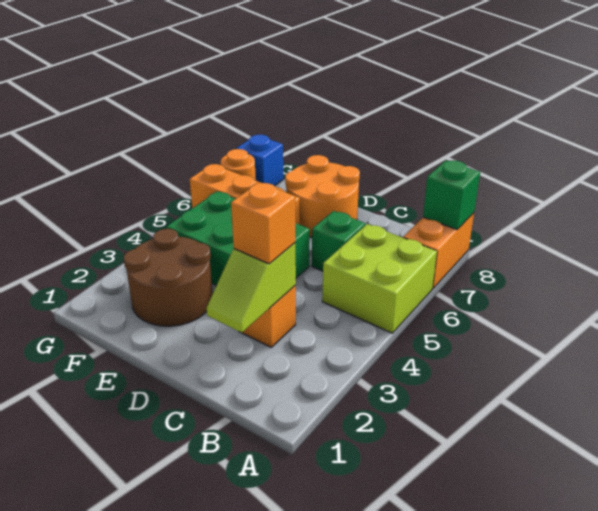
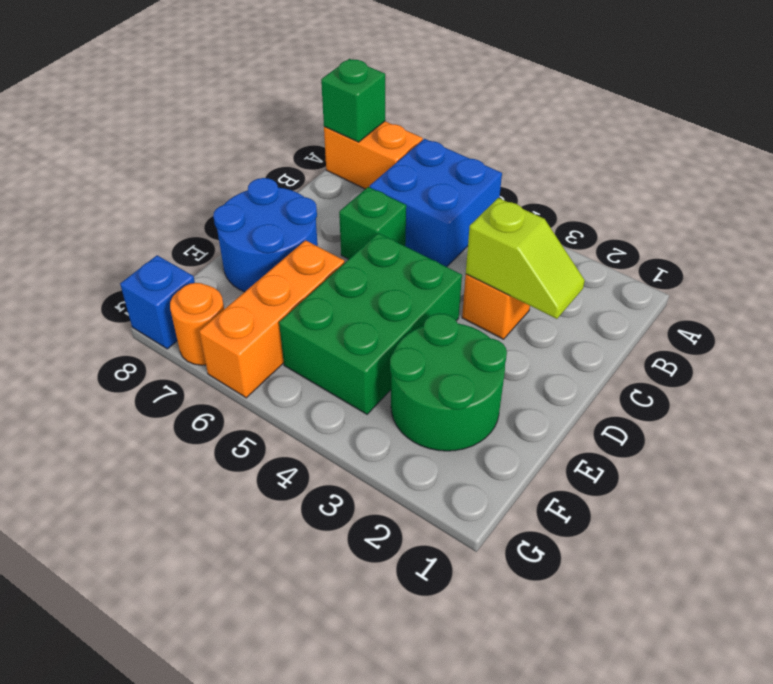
lime 2x2 brick [322,224,437,333] -> blue 2x2 brick [370,139,502,267]
orange 1x1 brick [231,182,295,264] -> none
orange 2x2 round brick [285,155,360,237] -> blue 2x2 round brick [213,178,318,292]
brown 2x2 round brick [124,229,213,326] -> green 2x2 round brick [390,313,507,451]

